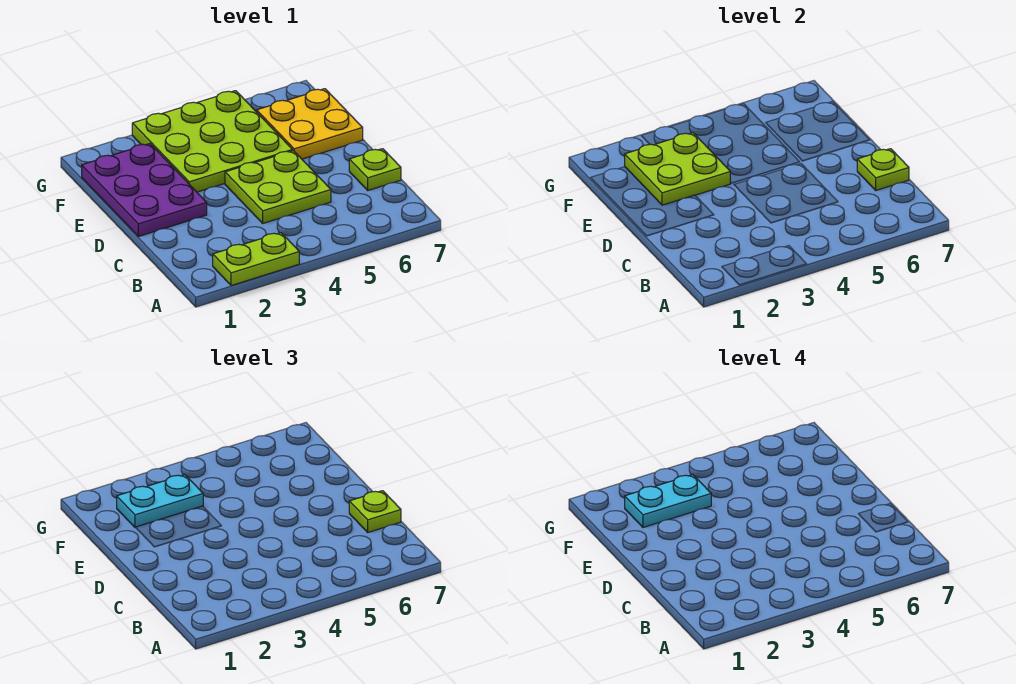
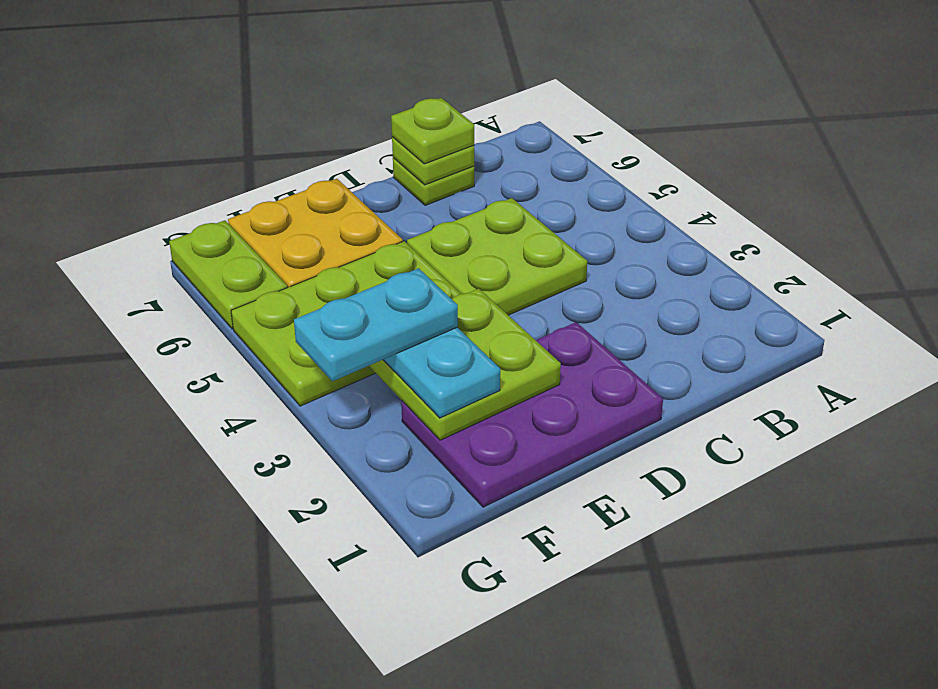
lime 1x2 plate [213,233,299,286] -> lime 1x2 plate moved to [169,220,288,329]
lime 3x3 plate [132,91,293,192] -> lime 2x3 plate [231,241,461,406]
cyan 1x2 plate [625,475,711,527] -> cyan 1x2 plate turned to [294,268,458,381]

